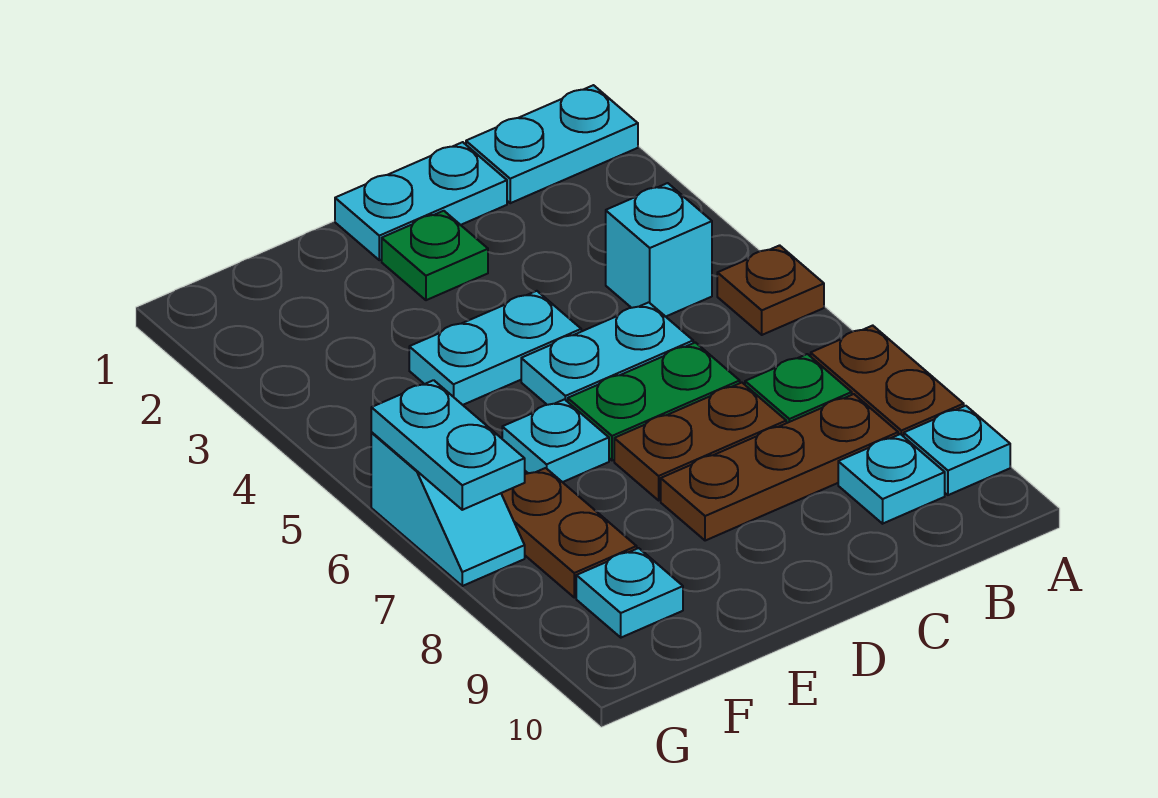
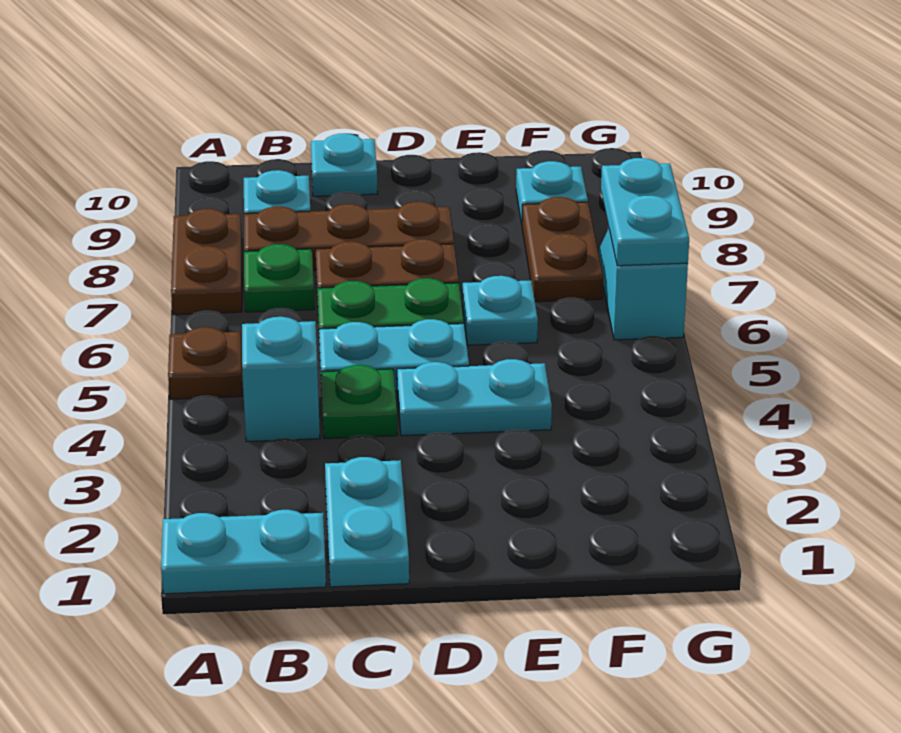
cyan 1x1 plate [904,406,1010,495] -> cyan 1x1 plate moved to [311,134,378,196]
cyan 1x2 plate [335,142,507,260] -> cyan 1x2 plate turned to [325,457,409,587]
green 1x1 plate [382,211,488,300] -> green 1x1 plate moved to [321,365,397,439]

